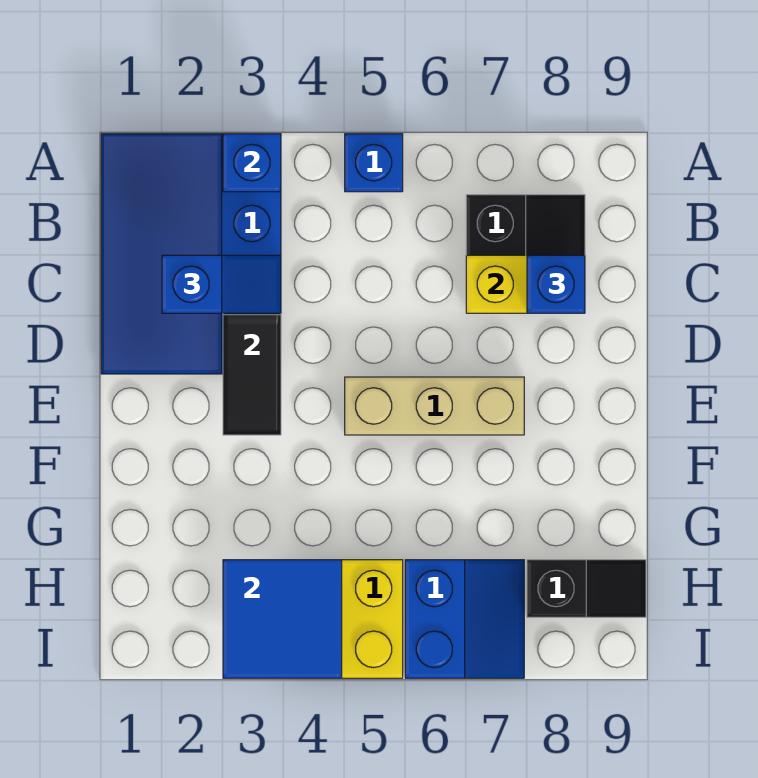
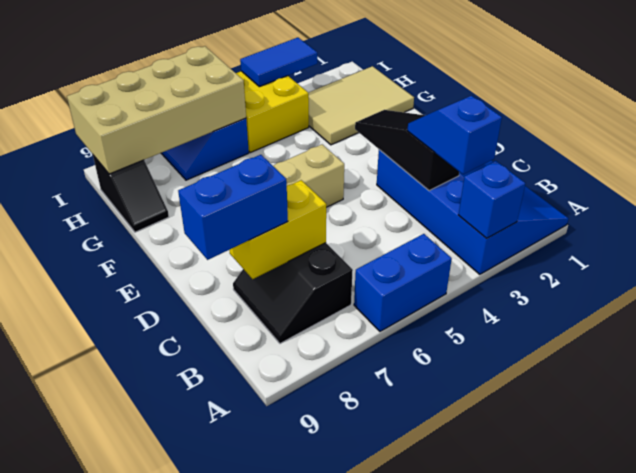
blue 1x1 brick [345,134,403,192] -> blue 1x2 brick [354,234,452,331]
blue 1x2 slope [162,255,281,313] -> blue 1x2 slope turned to [407,96,502,175]
blue 1x1 brick [527,255,585,313] -> blue 1x2 brick [178,155,288,260]
none -> tan 2x3 tile [308,66,414,145]
blue 2x2 tile [223,560,342,678] -> blue 1x2 tile [240,38,317,87]
none -> tan 2x4 brick [67,46,246,174]
black 1x2 slope [527,560,646,617] -> black 1x2 slope turned to [93,155,169,232]

